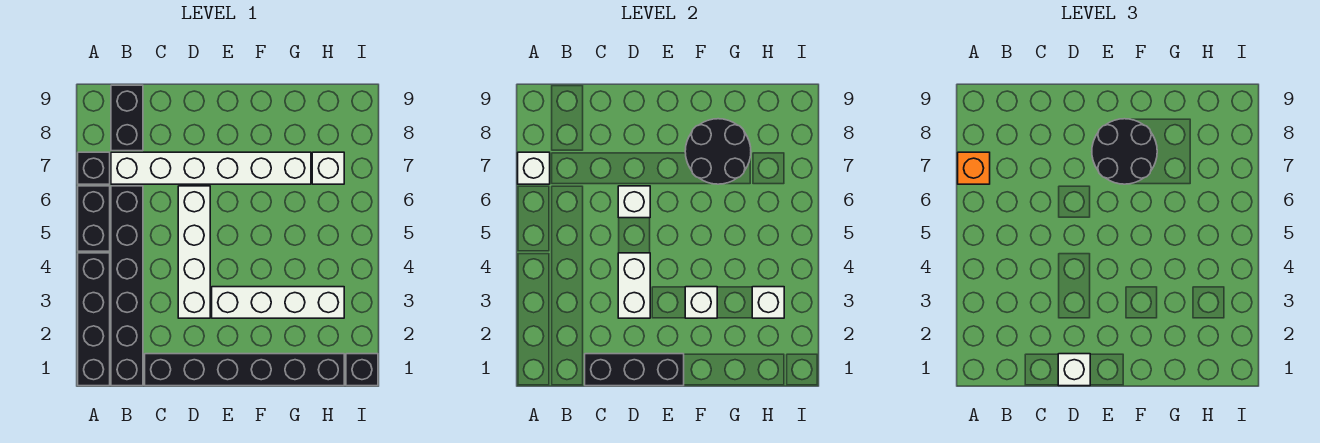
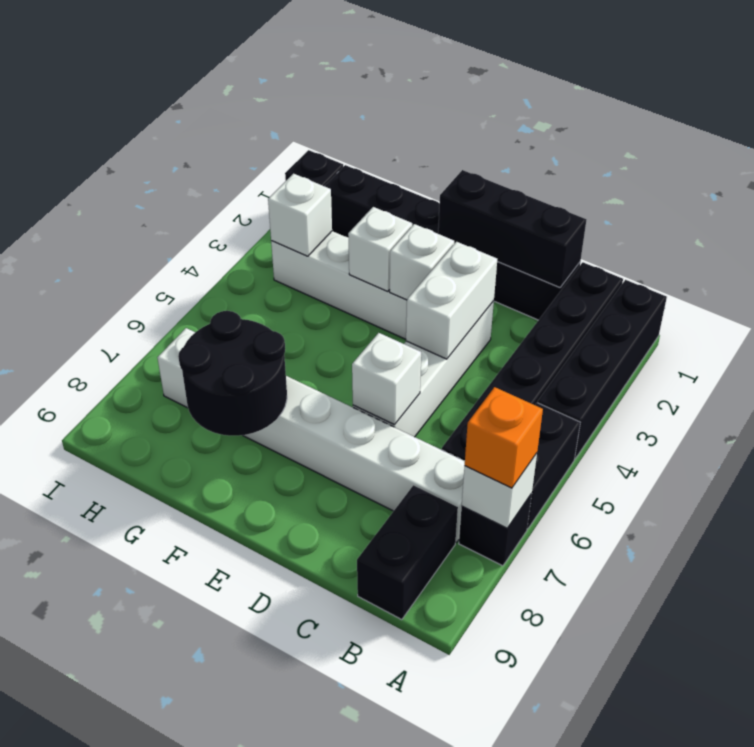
white 1x1 brick [1058,354,1090,386] -> white 1x1 brick moved to [390,224,454,300]
black 2x2 round brick [1092,119,1157,184] -> none

